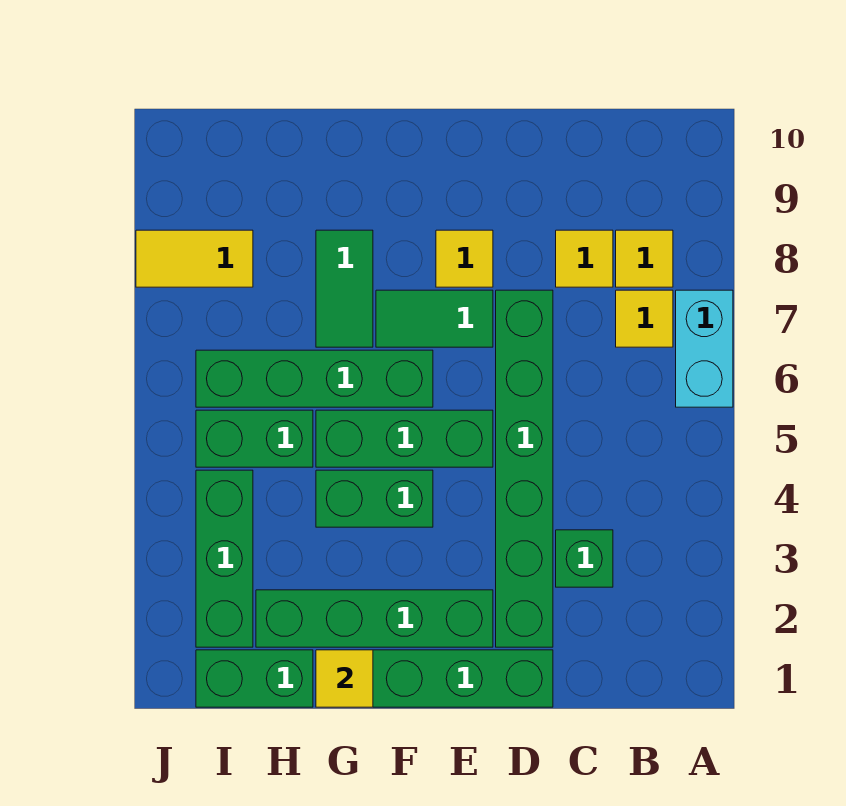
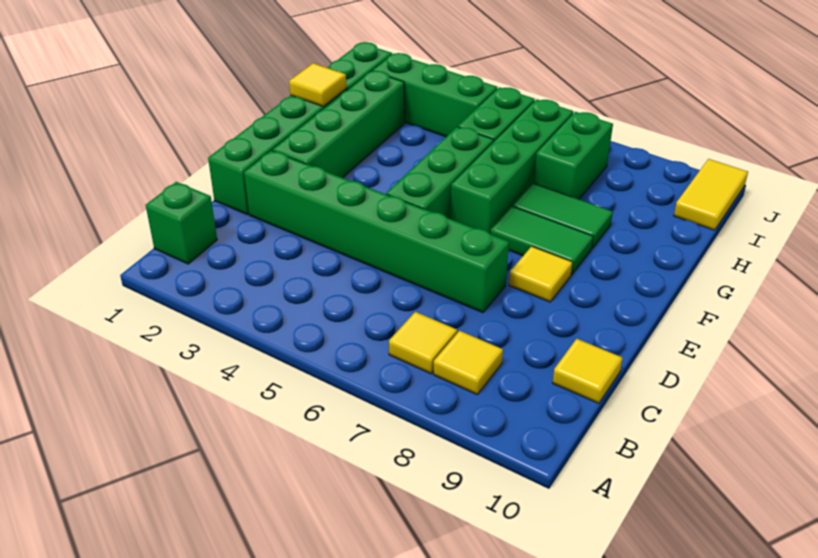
cyan 1x2 brick [676,290,733,407] -> none
green 1x1 brick [556,530,613,587] -> green 1x1 brick moved to [146,182,217,264]
yellow 1x1 tile [556,230,613,287] -> yellow 1x1 tile moved to [553,339,623,403]
green 1x2 tile [376,290,493,347] -> green 1x2 tile turned to [491,206,593,275]
green 1x2 brick [316,470,433,527] -> green 1x2 brick moved to [534,112,613,199]
yellow 1x2 tile [136,230,253,287] -> yellow 1x2 tile moved to [674,159,748,230]

